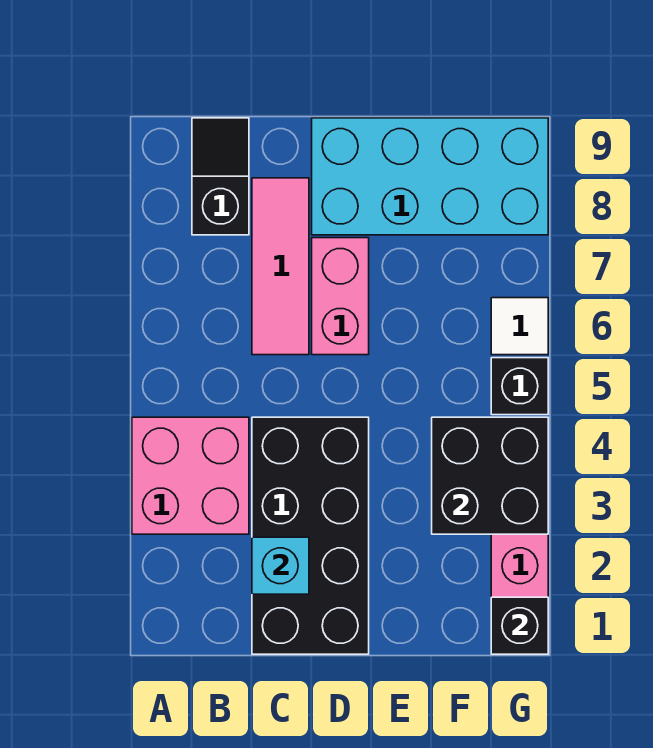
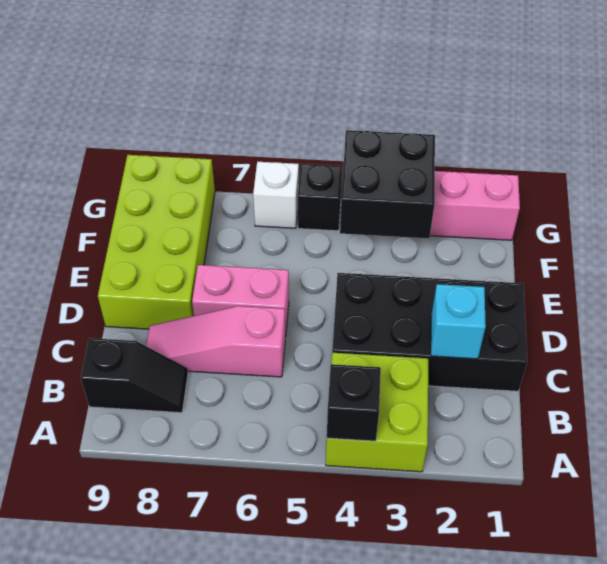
pink 2x2 brick [132,417,249,534] -> lime 2x2 brick [326,353,428,472]
black 1x2 slope [192,118,249,235] -> black 1x2 slope turned to [81,338,188,413]
pink 1x3 tile [252,178,309,355] -> pink 1x3 slope [146,306,285,377]
cyan 2x4 brick [312,118,548,235] -> lime 2x4 brick [98,155,215,329]
black 1x1 brick [491,597,548,654] -> black 1x1 brick moved to [327,364,381,441]
white 1x1 tile [491,298,548,355] -> white 1x1 brick [253,162,299,228]

